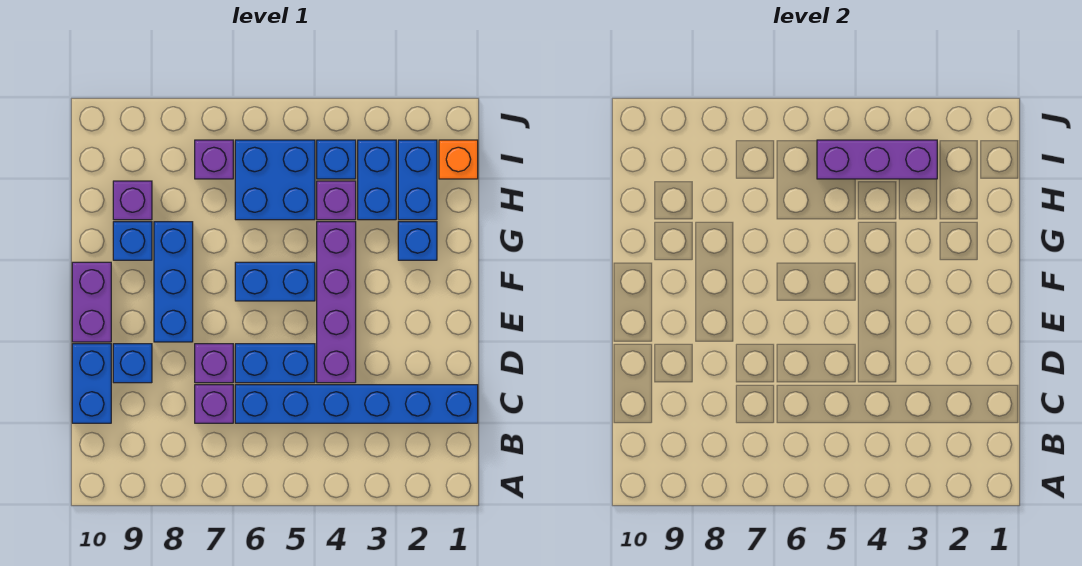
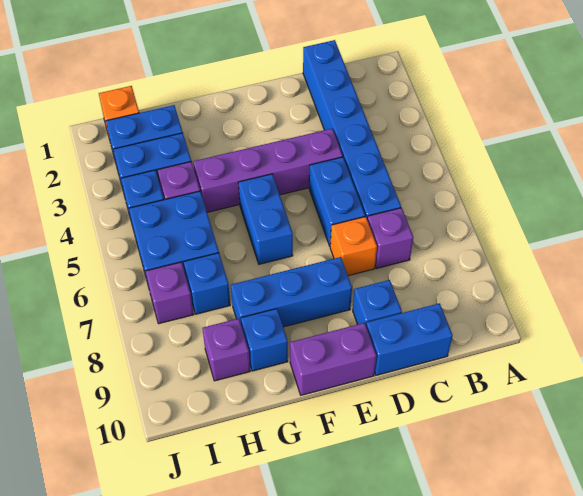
purple 1x1 brick [195,344,233,383] -> orange 1x1 brick [330,217,377,276]
blue 1x1 brick [398,222,437,260] -> blue 1x1 brick moved to [184,253,230,314]
purple 1x3 brick [817,140,937,179] -> none

